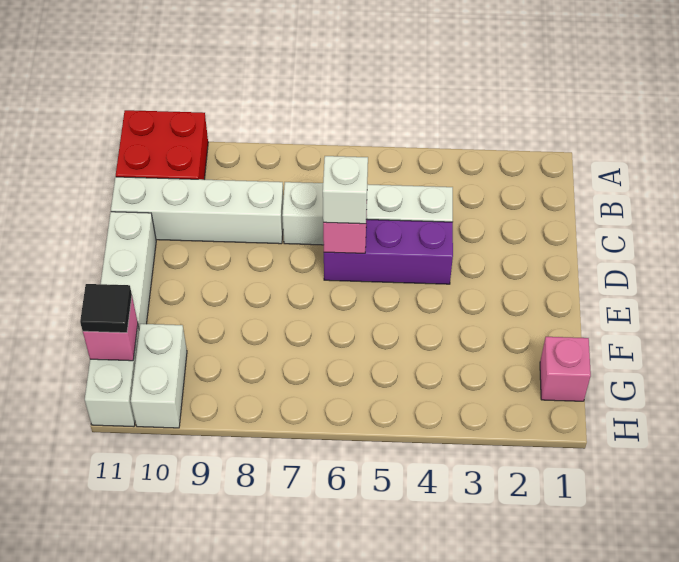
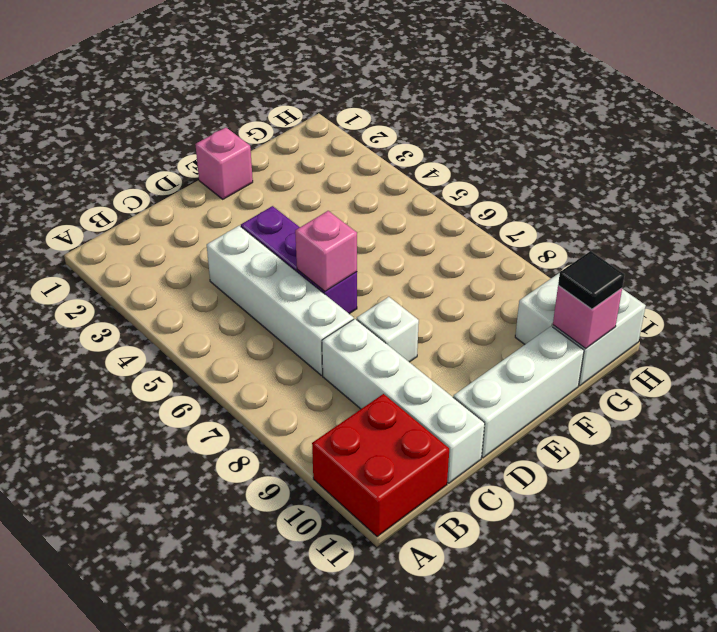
white 1x1 brick [323,156,368,224] -> white 1x1 brick moved to [357,297,419,362]
pink 1x1 brick [540,337,591,401] -> pink 1x1 brick moved to [195,127,253,199]

